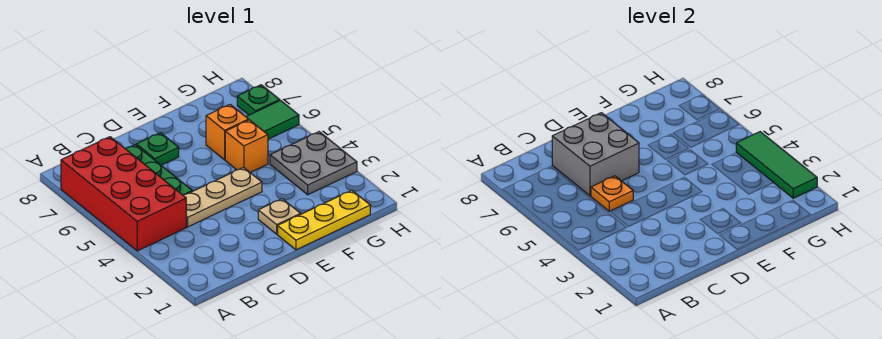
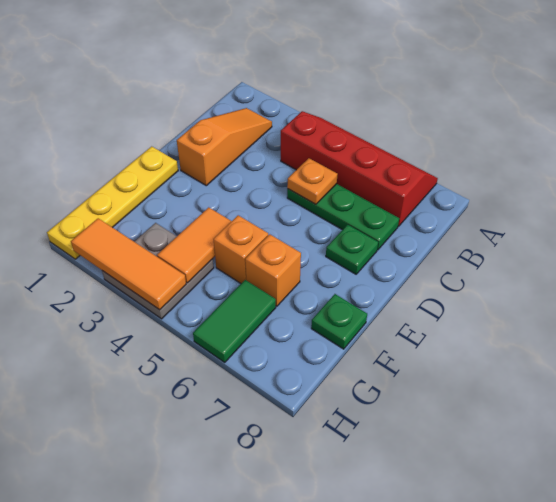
red 2x4 brick [61,137,186,251] -> red 2x4 slope [281,111,438,226]
none -> orange 1x3 slope [177,108,272,186]
tan 1x3 plate [183,168,262,227] -> none
grey 2x2 brick [552,113,639,196] -> none
yellow 1x3 plate [278,190,370,250] -> yellow 1x4 plate [47,146,178,259]
tan 1x1 plate [258,199,301,234] -> none
none -> orange 1x2 tile [157,207,232,283]
green 1x3 tile [736,132,817,198] -> orange 1x3 tile [71,218,186,310]
green 1x1 plate [237,85,280,115] -> green 1x1 plate moved to [311,294,367,349]

